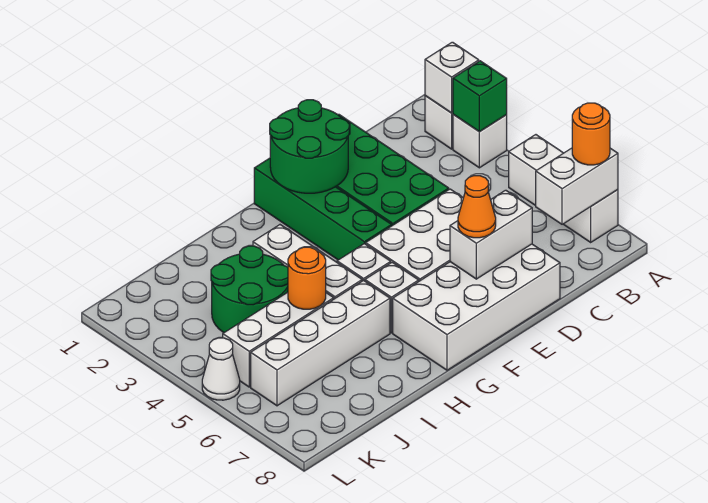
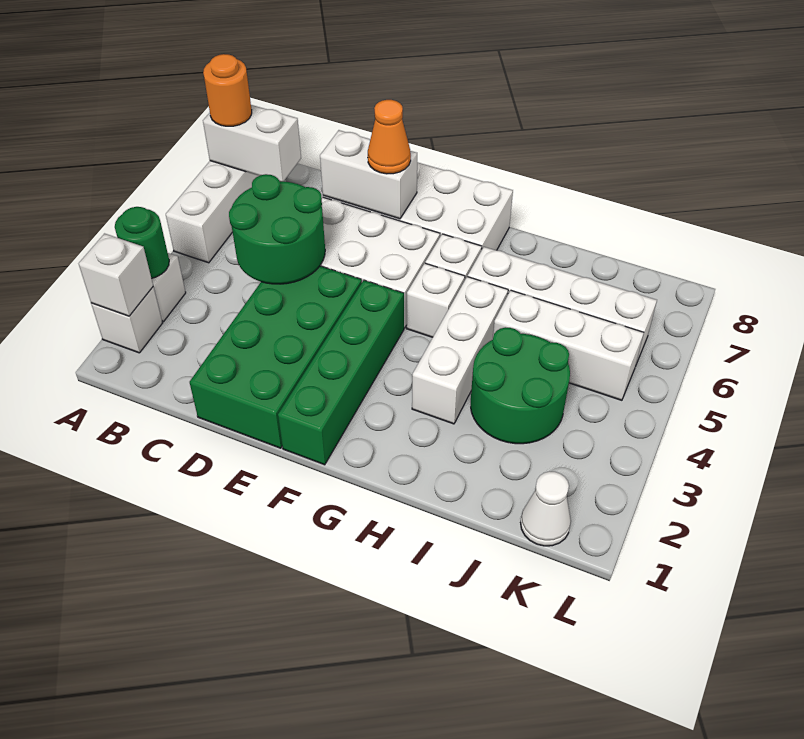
green 1x1 brick [453,61,507,131] -> green 1x1 round brick [115,207,169,278]
green 2x2 round brick [270,100,349,193] -> green 2x2 round brick moved to [229,174,325,284]
orange 1x1 round brick [288,247,326,309] -> none
white 1x1 cone [202,338,240,400] -> white 1x1 cone moved to [521,471,571,546]

